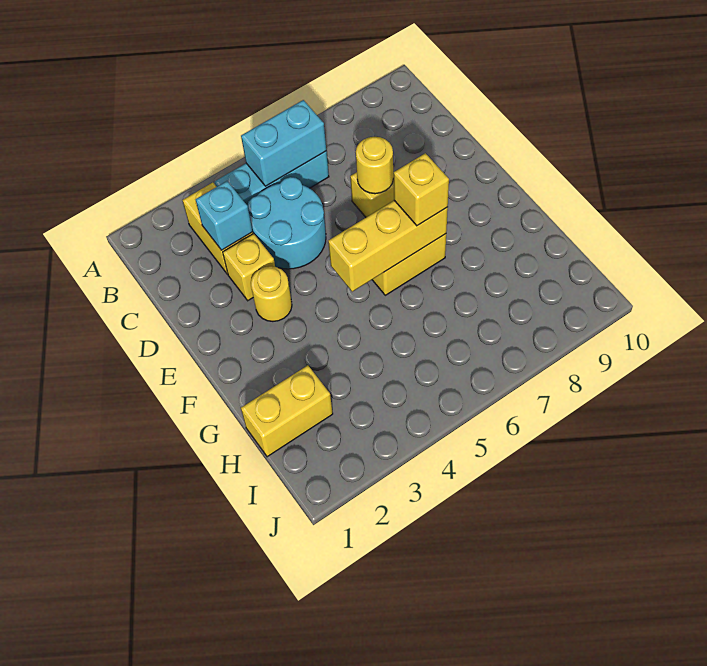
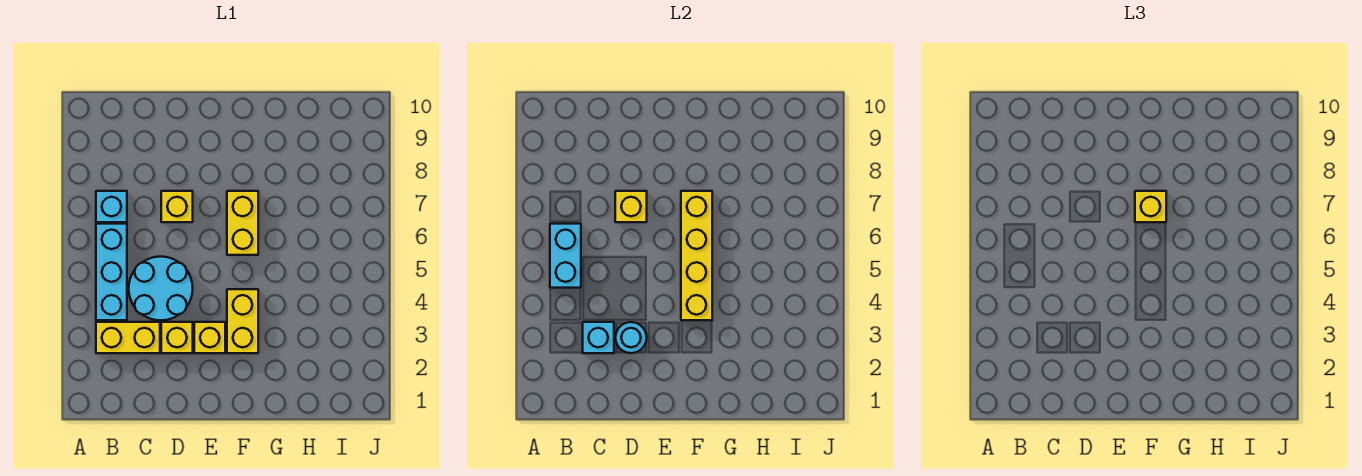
none -> cyan 1x1 brick [96,191,127,222]
none -> cyan 1x1 round brick [615,322,647,353]
yellow 1x1 round brick [356,137,393,194] -> yellow 1x1 brick [615,191,647,222]
yellow 1x1 round brick [251,266,292,321] -> yellow 1x1 brick [194,322,225,353]
yellow 1x3 brick [328,201,448,292] -> yellow 1x4 brick [681,191,712,320]
yellow 1x2 brick [241,365,333,457] -> yellow 1x2 brick moved to [227,289,258,353]

